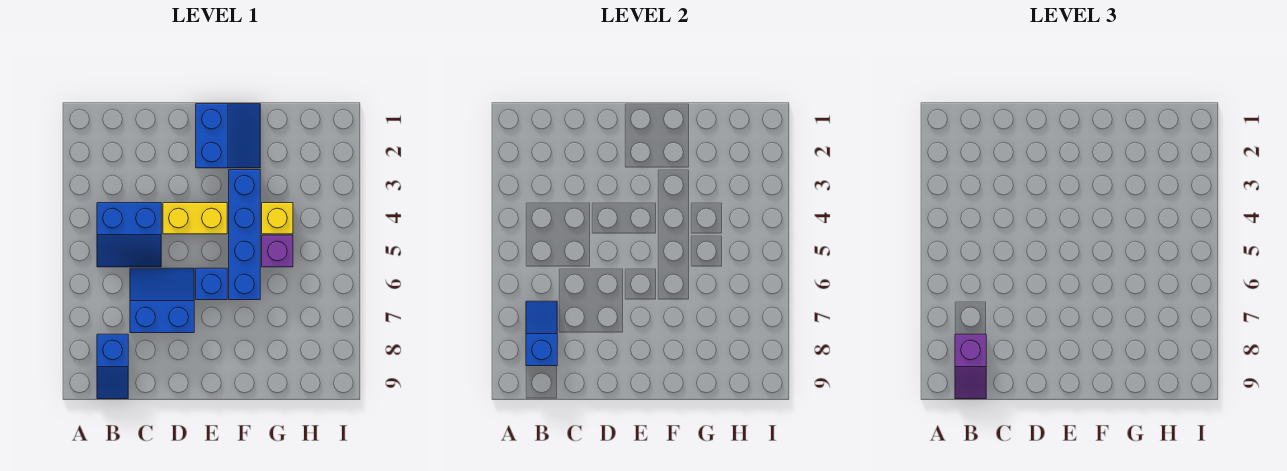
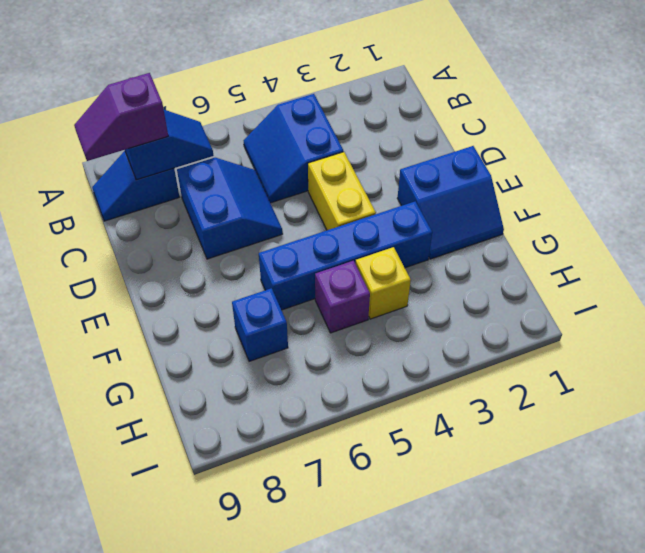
blue 1x1 brick [196,268,227,300] -> blue 1x1 brick moved to [232,288,288,361]

